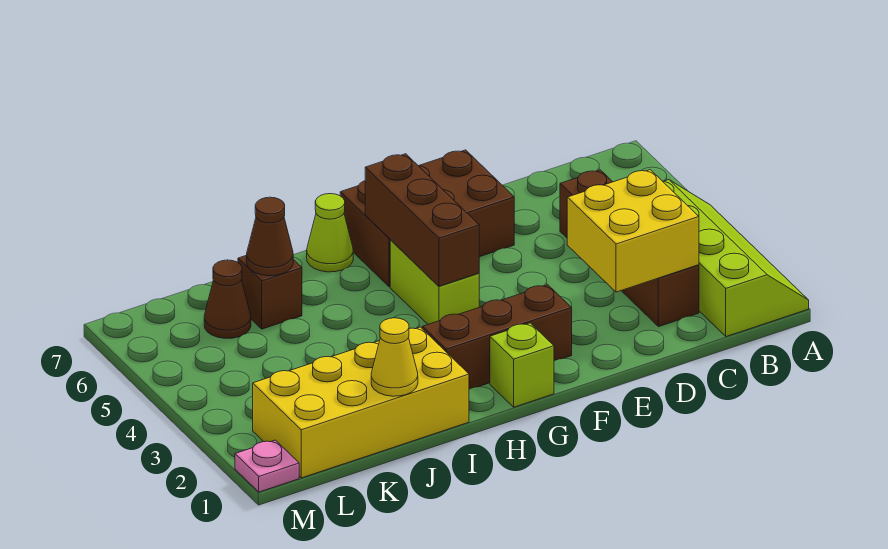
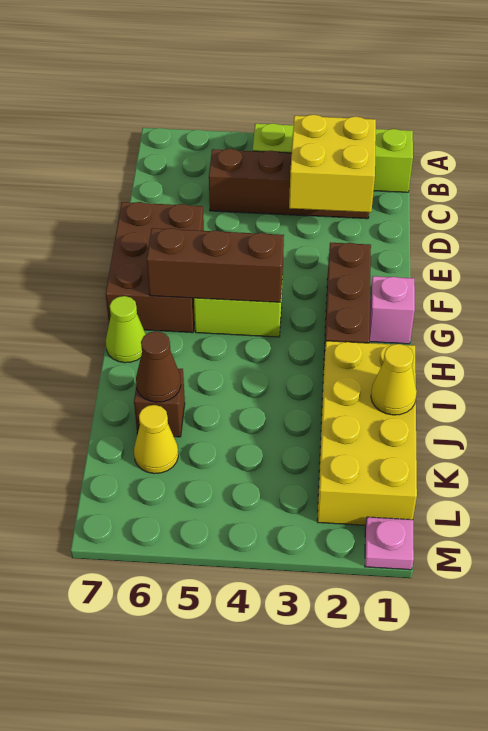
lime 1x1 brick [490,323,554,407] -> pink 1x1 brick [369,276,415,344]
brown 1x1 cone [204,260,251,338] -> yellow 1x1 cone [134,405,178,473]

